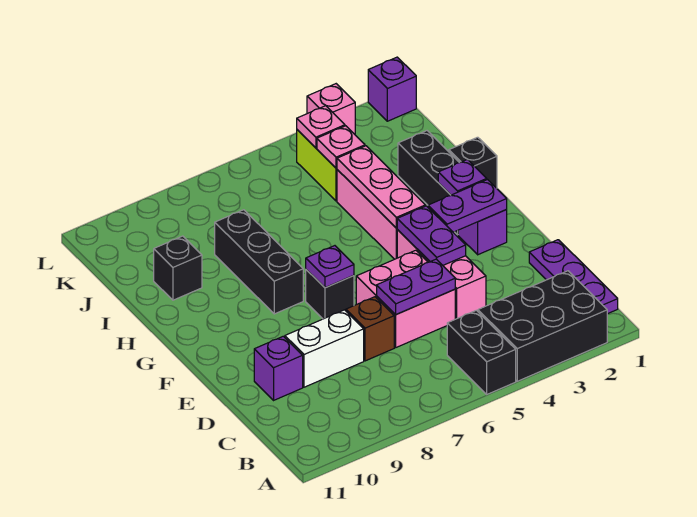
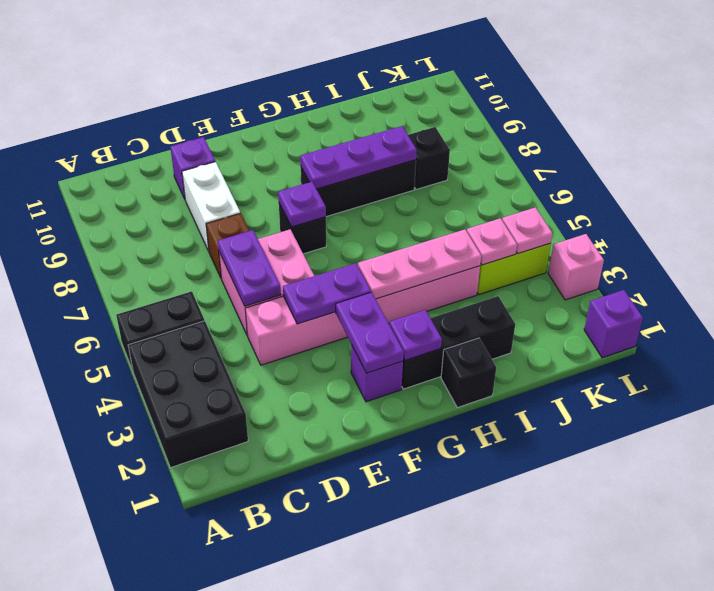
purple 1x3 plate [529,240,618,314] -> purple 1x3 plate moved to [300,126,417,189]
black 1x1 brick [154,236,202,300] -> black 1x1 brick moved to [408,127,450,189]

